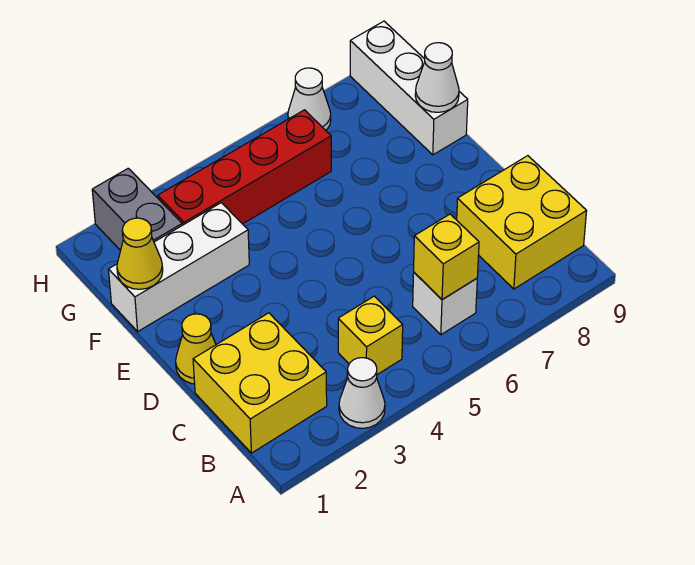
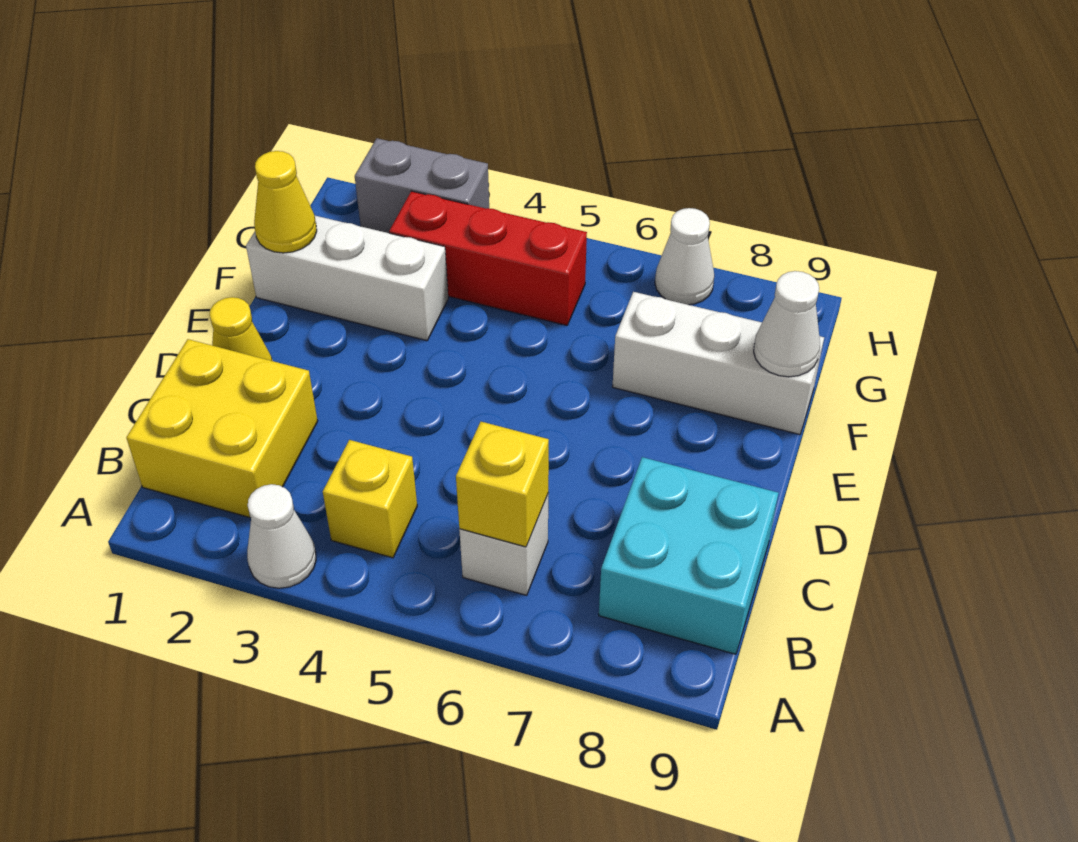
yellow 2x2 brick [457,156,587,289] -> cyan 2x2 brick [599,457,778,654]
white 1x3 brick [350,21,468,155] -> white 1x3 brick turned to [612,292,824,435]
grey 1x2 brick [92,168,182,251] -> grey 1x2 brick turned to [355,138,489,233]
red 1x4 brick [158,110,331,225] -> red 1x3 brick [389,191,587,325]

